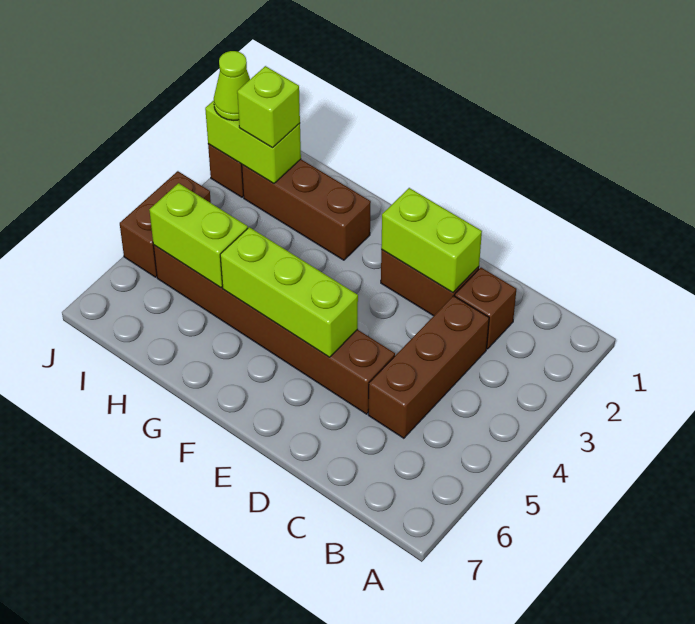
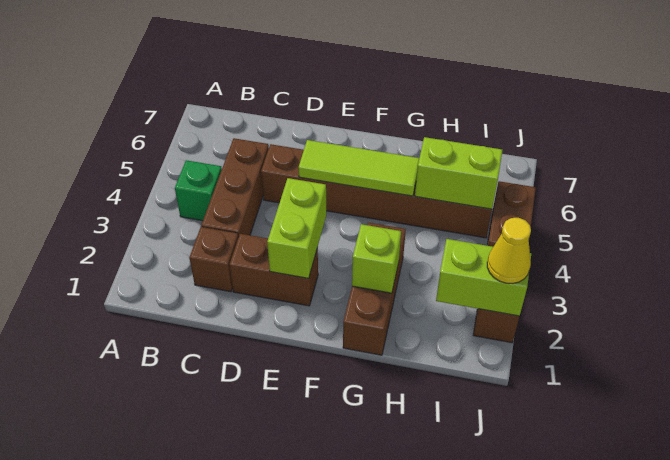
none -> green 1x1 brick [175,160,222,221]
lime 1x2 brick [381,188,482,292] -> lime 1x2 brick turned to [267,178,326,278]
lime 1x3 brick [220,227,358,357] -> lime 1x3 tile [298,140,419,196]
brown 1x3 brick [242,159,371,260] -> brown 1x3 brick turned to [343,222,406,355]
lime 1x1 brick [237,66,300,148] -> lime 1x1 brick moved to [352,224,401,293]
lime 1x1 cone [214,51,250,120] -> yellow 1x1 cone [487,218,531,283]

